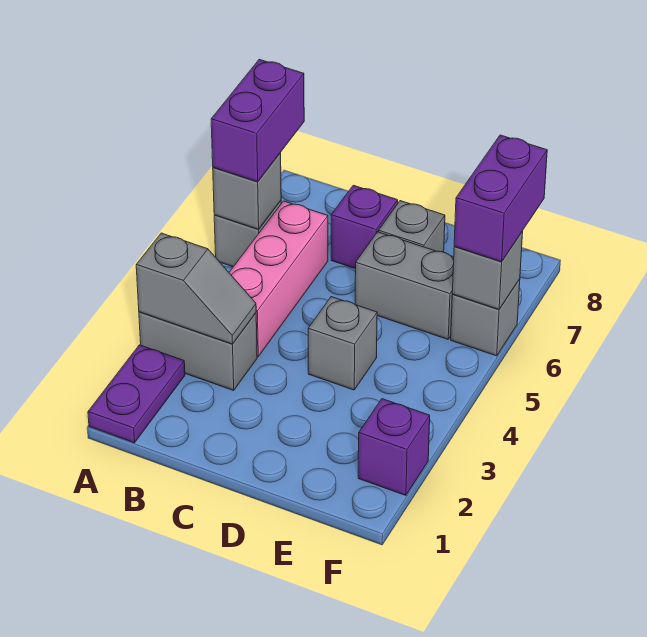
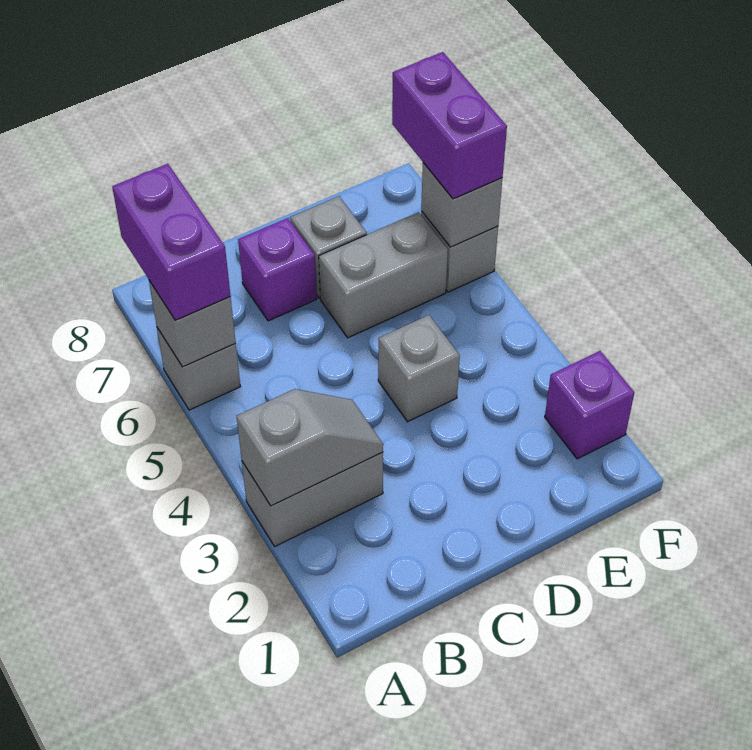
purple 1x2 plate [88,345,185,443] -> none
pink 1x3 brick [229,201,328,357] -> none

